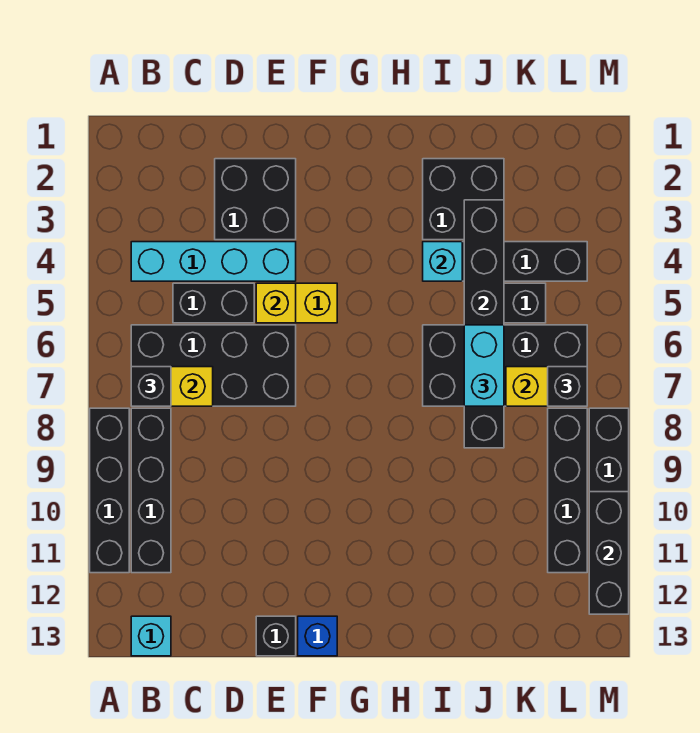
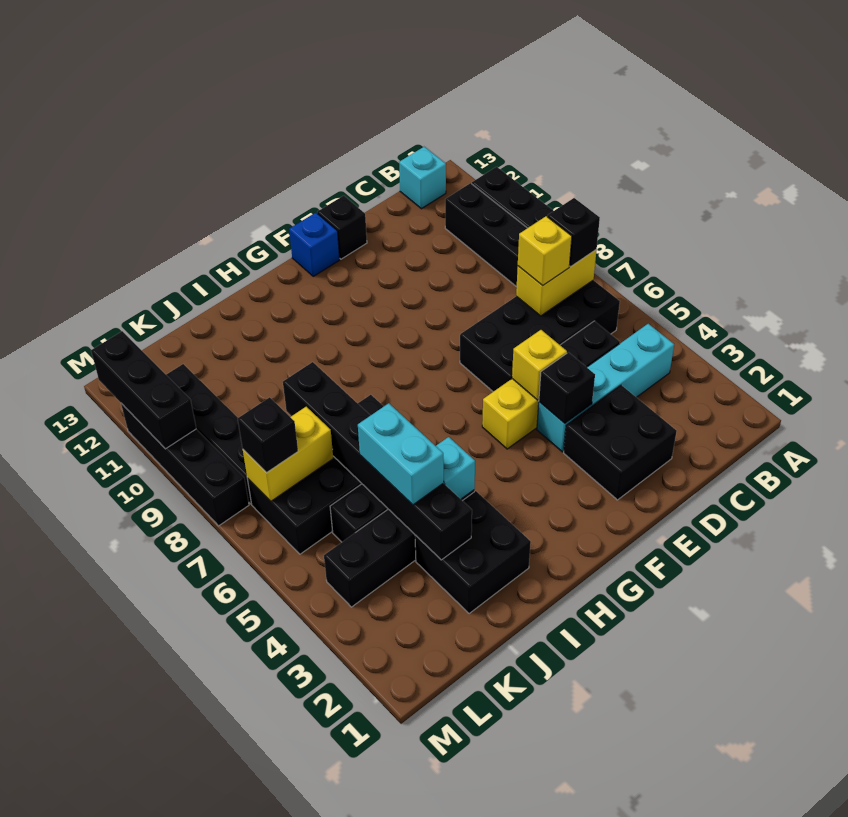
none -> yellow 1x1 brick [518,216,572,286]
none -> black 1x1 brick [539,352,595,423]
cyan 1x2 brick [464,325,504,406] -> cyan 1x2 brick moved to [358,403,444,505]

